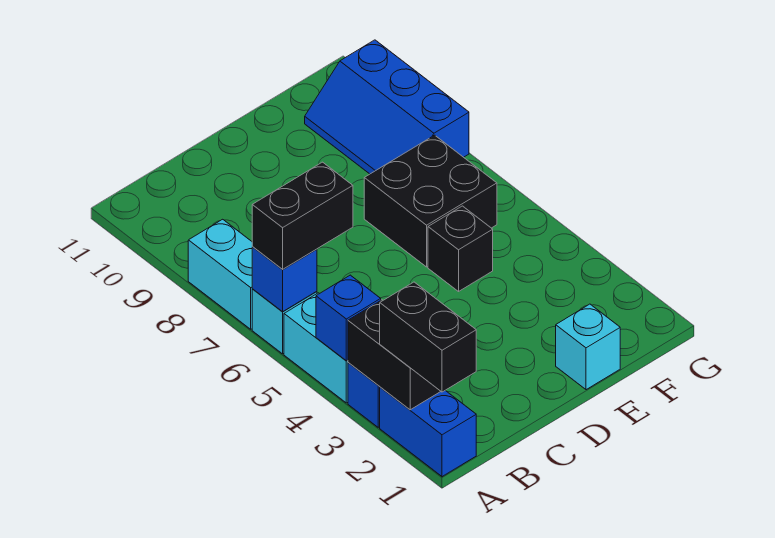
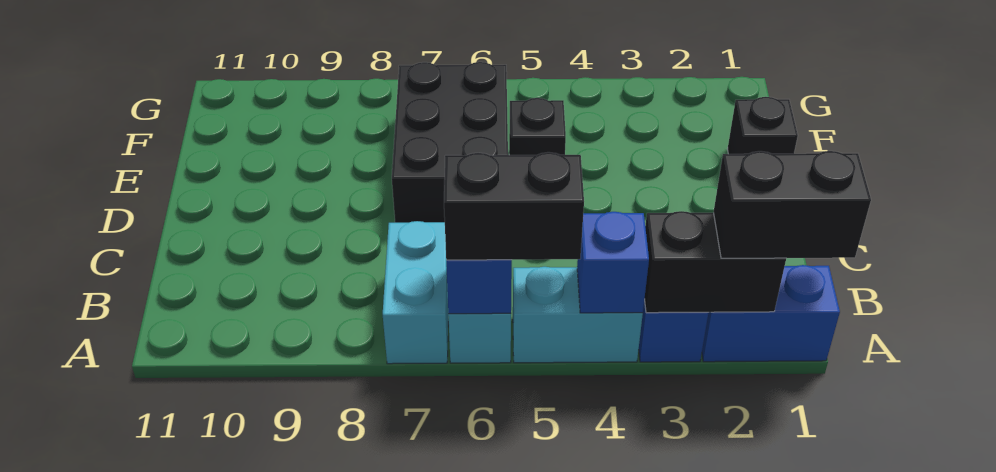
black 1x2 brick [252,162,353,270] -> black 1x2 brick turned to [444,152,584,260]
cyan 1x2 brick [188,219,253,329] -> cyan 1x2 brick turned to [383,221,448,364]
cyan 1x1 brick [556,304,620,390] -> black 1x1 brick [728,97,798,154]
black 2x2 brick [364,135,497,267] -> black 2x3 brick [392,62,508,223]
blue 2x3 slope [305,40,469,174] -> none

